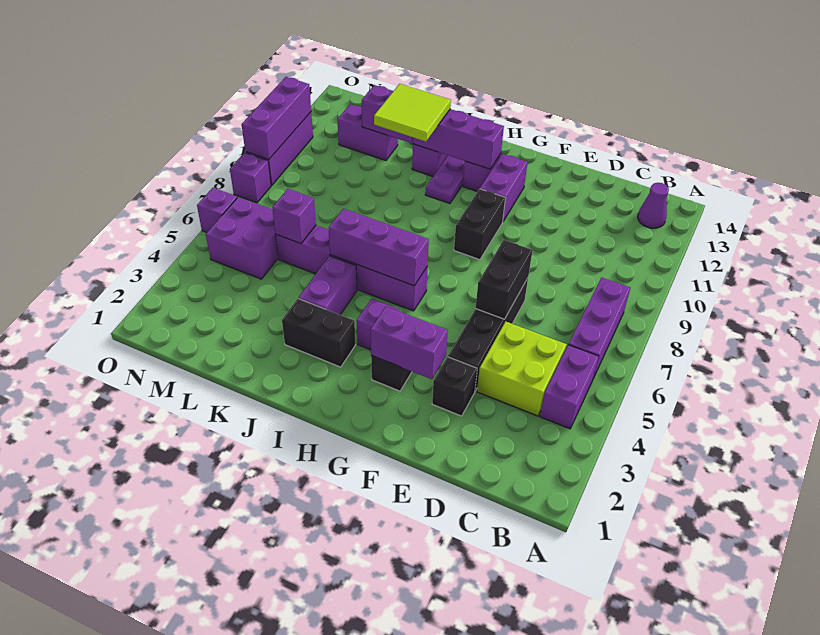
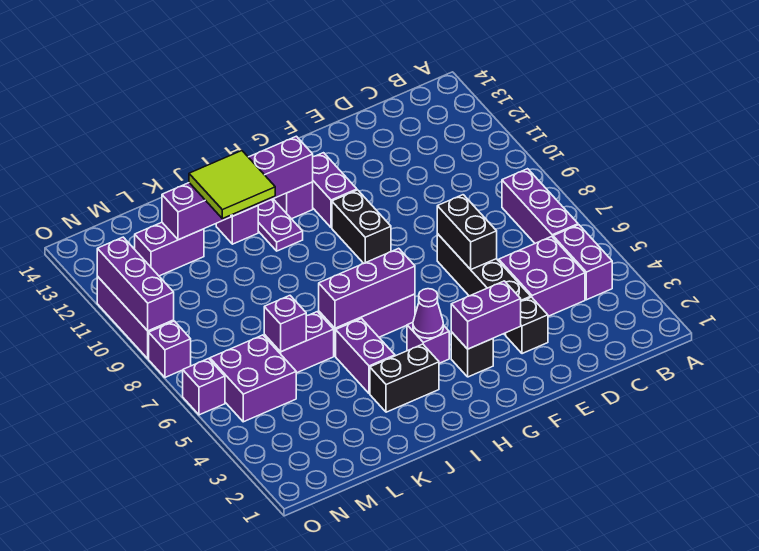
purple 1x1 cone [638,183,669,228] -> purple 1x1 cone moved to [413,289,443,338]
lime 2x2 brick [477,321,567,416] -> purple 2x2 brick [499,236,585,316]

